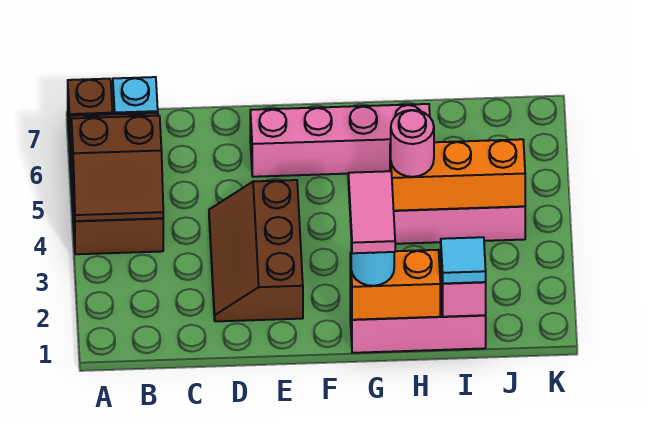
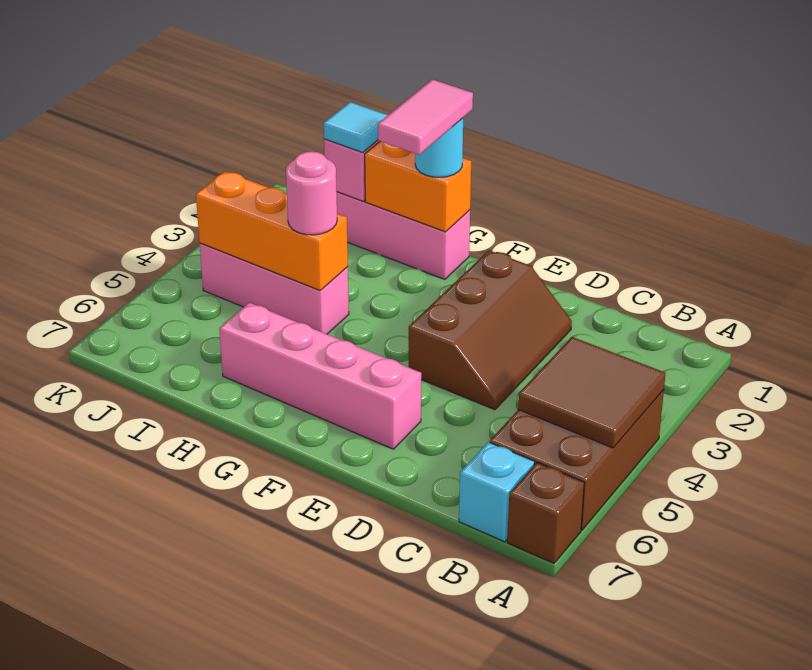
brown 2x2 slope [71,116,163,221] -> brown 2x2 tile [518,337,666,448]

